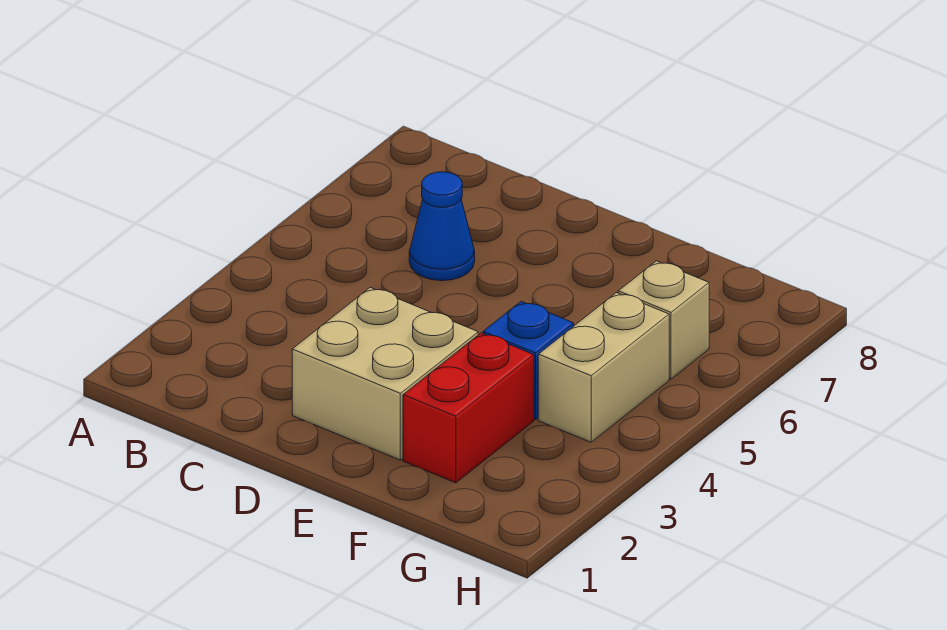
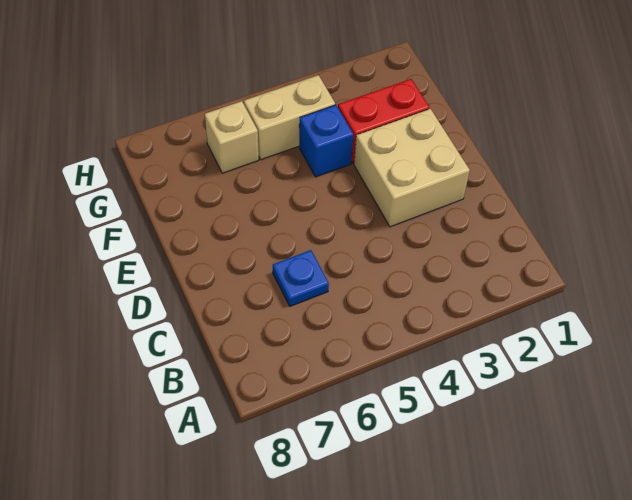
blue 1x1 cone [409,172,475,281] -> blue 1x1 plate [273,250,329,306]

